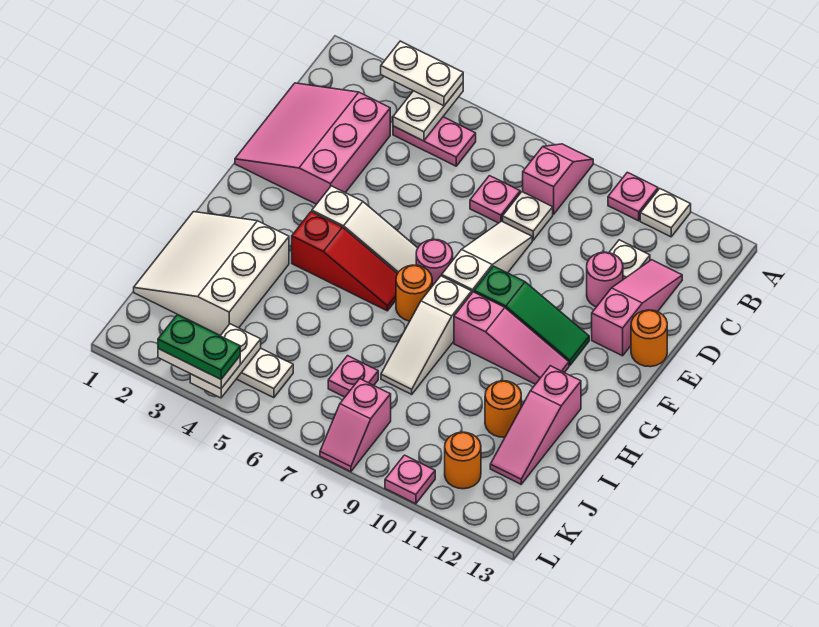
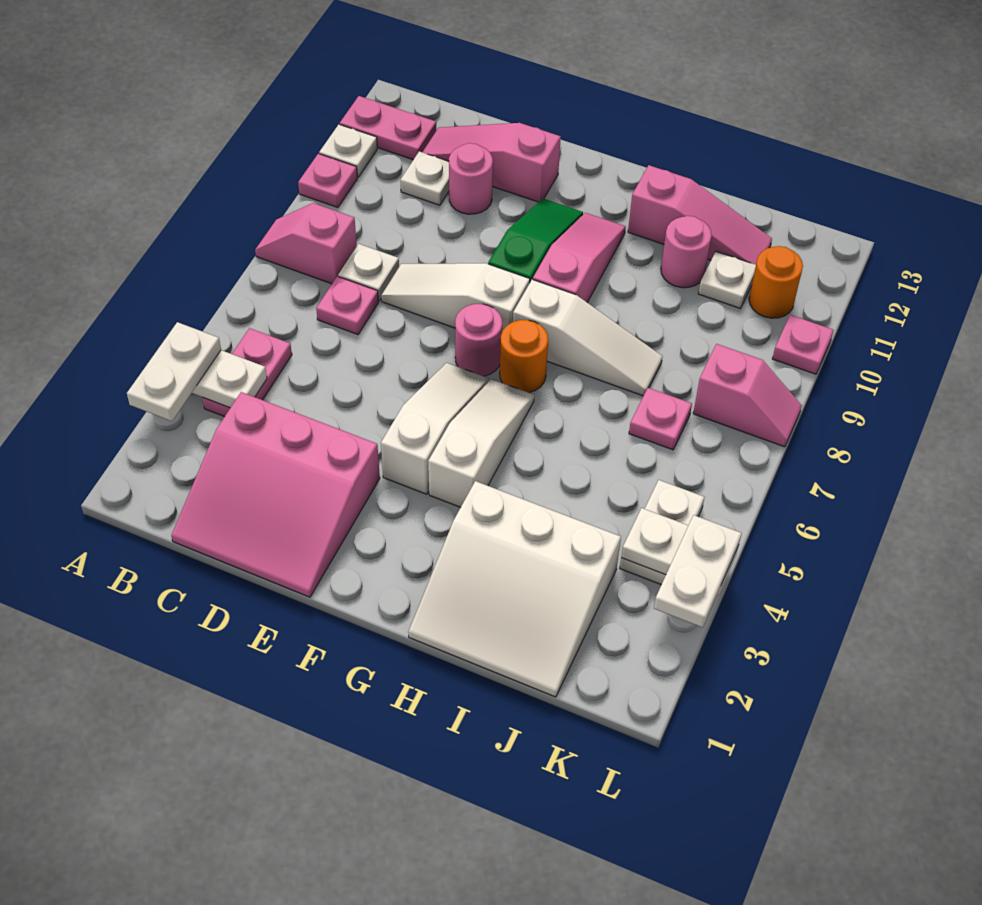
none -> pink 1x2 plate [340,96,436,160]
orange 1x1 round brick [631,310,667,367] -> none
red 1x3 slope [292,212,397,311] -> white 1x3 slope [428,379,534,507]
orange 1x1 round brick [485,381,521,437] -> pink 1x1 round brick [661,216,712,288]
none -> white 1x1 plate [698,251,756,309]
green 1x2 plate [158,315,240,379] -> none

